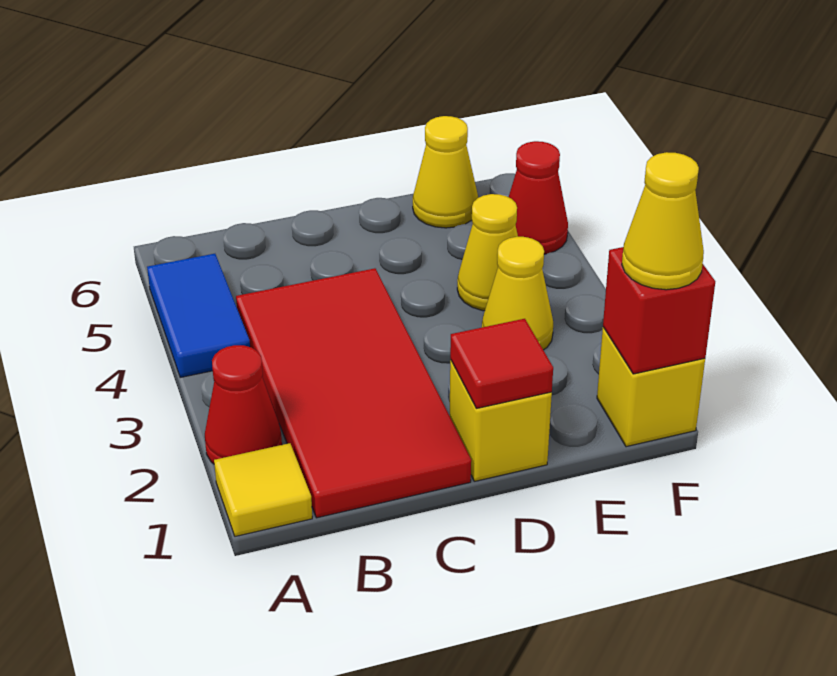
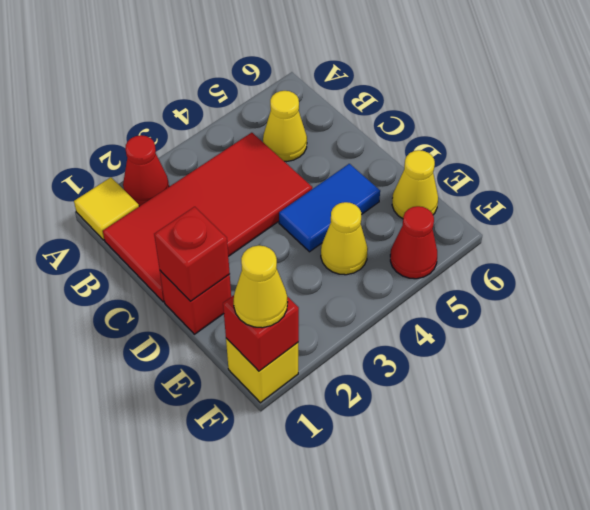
blue 1x2 tile [147,254,250,378] -> blue 1x2 tile moved to [279,164,380,252]
yellow 1x1 brick [450,360,552,481] -> red 1x1 brick [160,271,231,334]
red 1x1 tile [450,319,553,408] -> red 1x1 brick [154,207,230,301]
yellow 1x1 cone [482,237,553,350] -> yellow 1x1 cone moved to [263,91,307,162]

